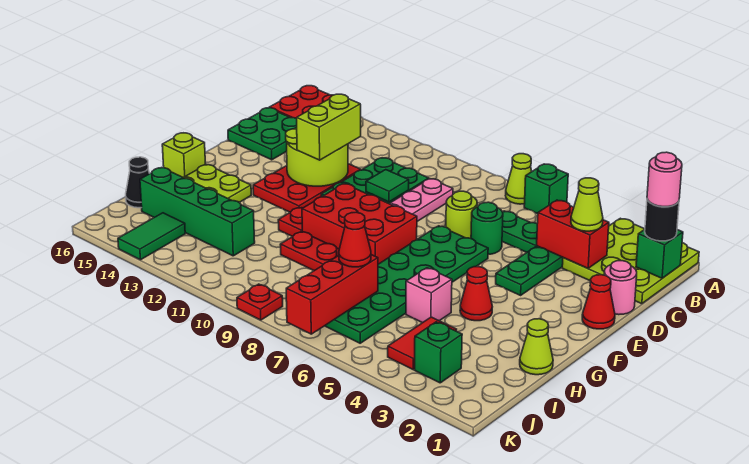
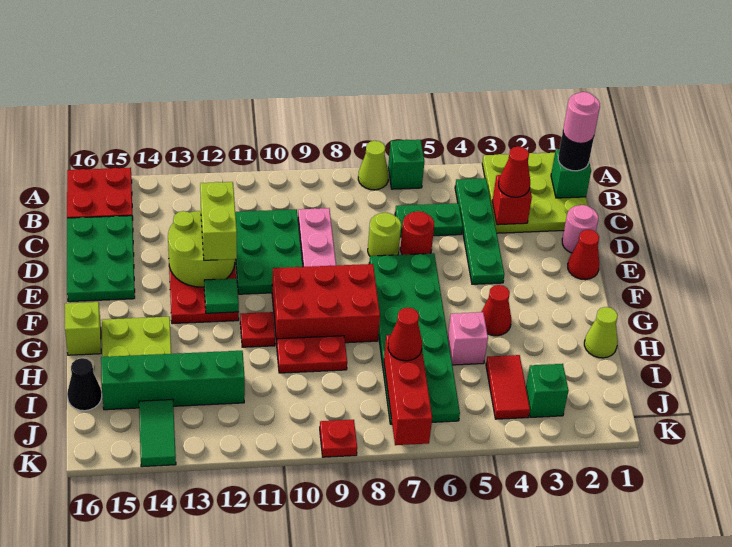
red 1x2 brick [537,200,609,268] -> red 1x1 brick [492,175,532,225]
lime 1x1 cone [571,178,603,231] -> red 1x1 cone [499,146,530,197]
green 2x2 plate [228,108,297,160] -> green 2x3 plate [67,216,135,302]
green 1x1 round brick [471,202,503,254] -> red 1x1 round brick [400,211,434,255]
green 1x1 tile [366,170,409,202] -> green 1x1 tile moved to [204,279,239,313]

